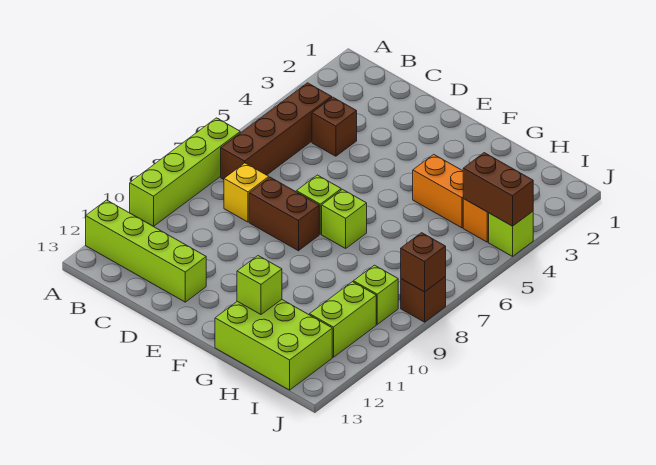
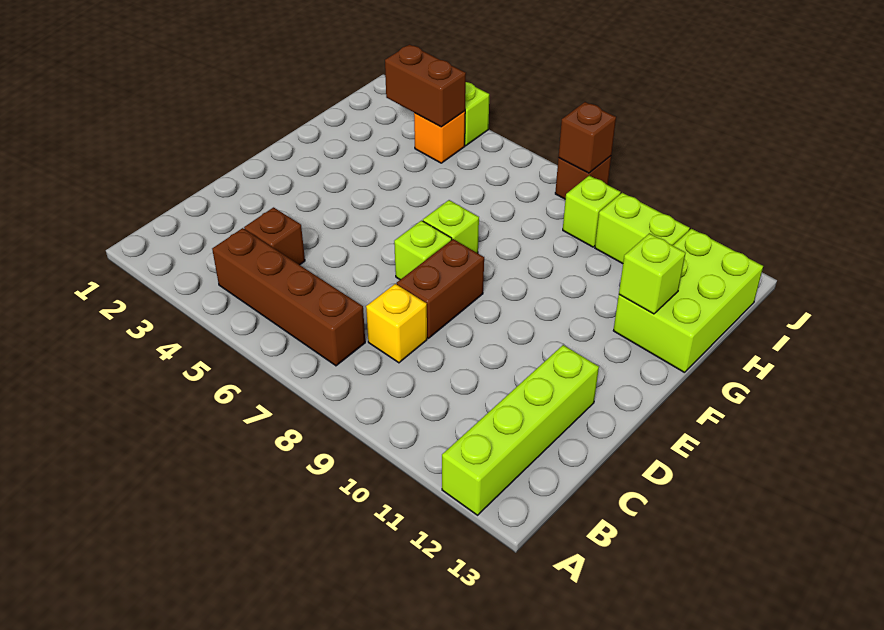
lime 1x4 brick [130,118,240,226] -> none
orange 1x2 brick [413,154,463,228] -> none
brown 1x2 brick [463,153,533,226] -> brown 1x2 brick turned to [385,44,466,127]

